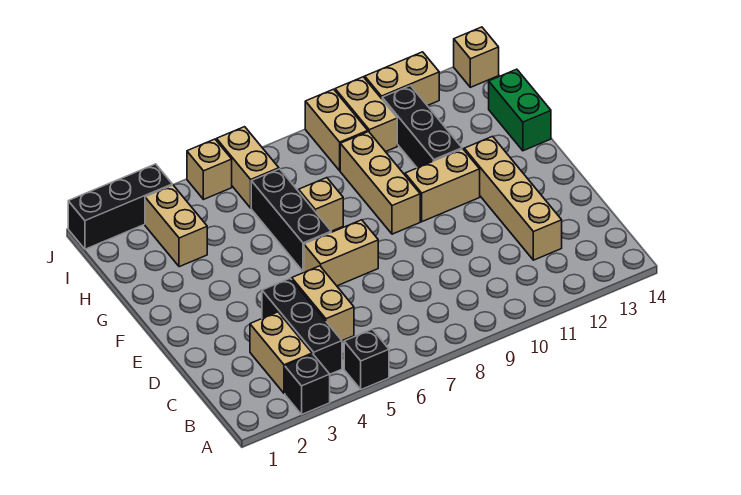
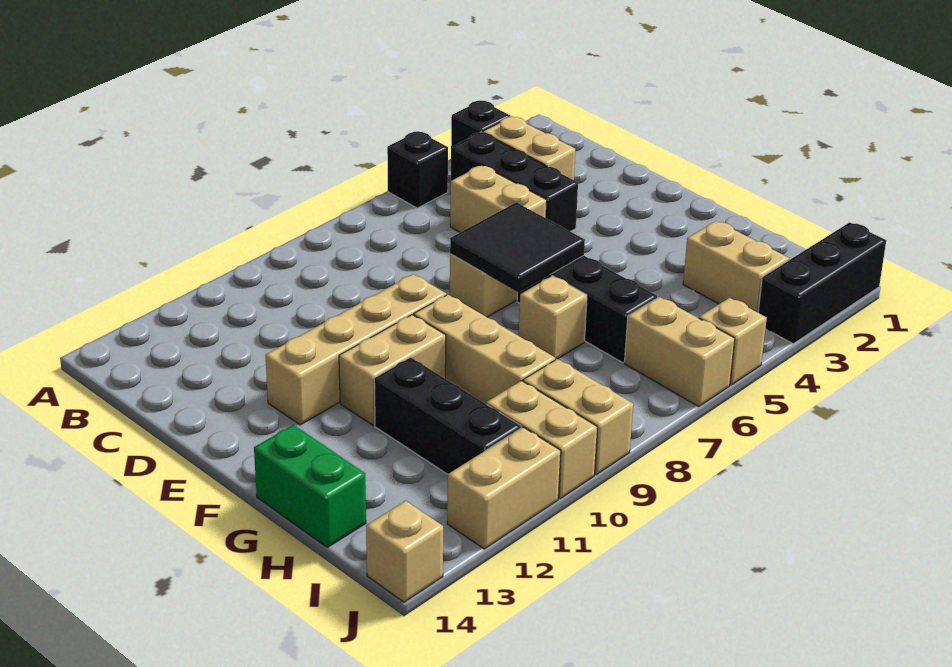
tan 1x4 brick [464,137,562,260] -> tan 1x4 brick turned to [266,274,446,425]
none -> black 2x2 tile [450,202,585,293]

